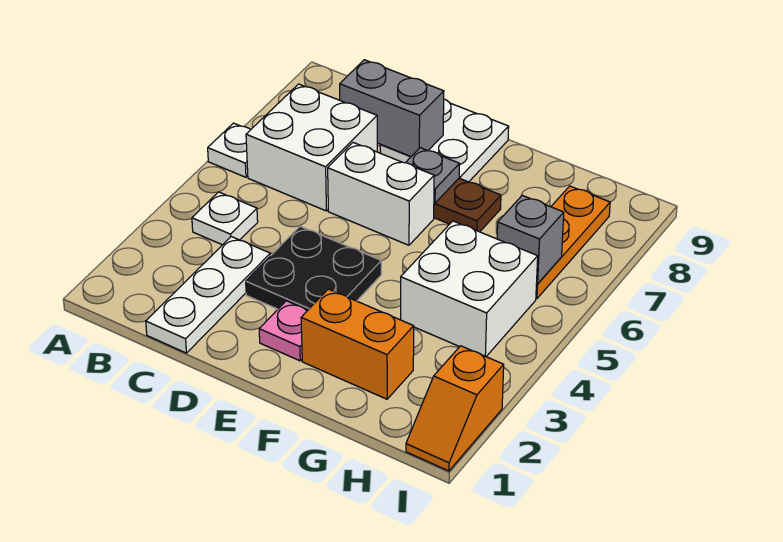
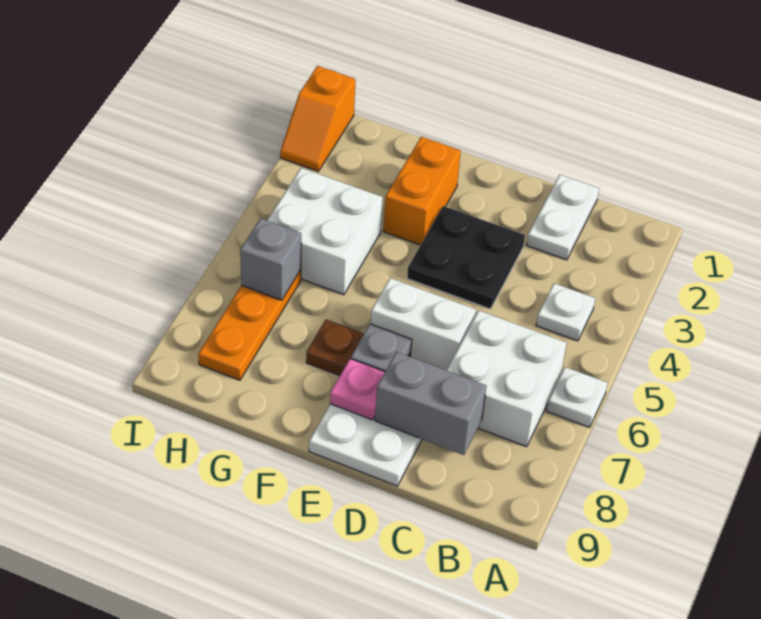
white 1x3 plate [146,237,270,353] -> white 1x2 plate [527,175,599,260]
pink 1x1 plate [259,301,308,361] -> pink 1x1 plate moved to [330,359,385,420]
orange 1x2 brick [301,289,414,399] -> orange 1x2 brick turned to [384,137,461,245]
orange 1x2 slope [406,346,504,471] -> orange 1x2 slope turned to [280,66,355,171]

